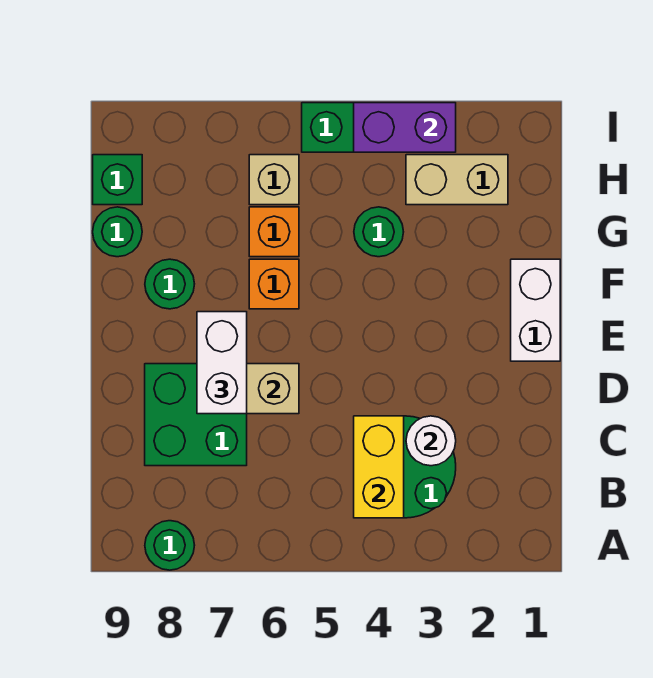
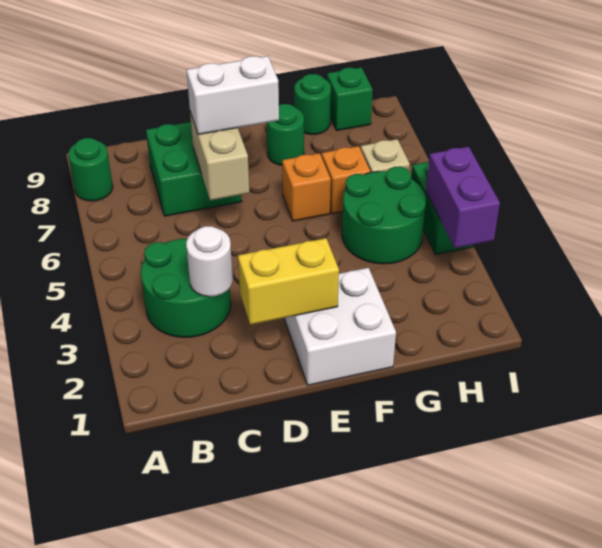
yellow 1x2 brick [354,416,404,518] -> yellow 1x2 brick moved to [238,238,339,325]
white 1x2 brick [511,259,560,361] -> white 2x2 brick [285,268,396,385]
green 1x1 round brick [354,207,403,257] -> green 2x2 round brick [342,167,426,264]
tan 1x2 brick [406,155,508,205] -> none

